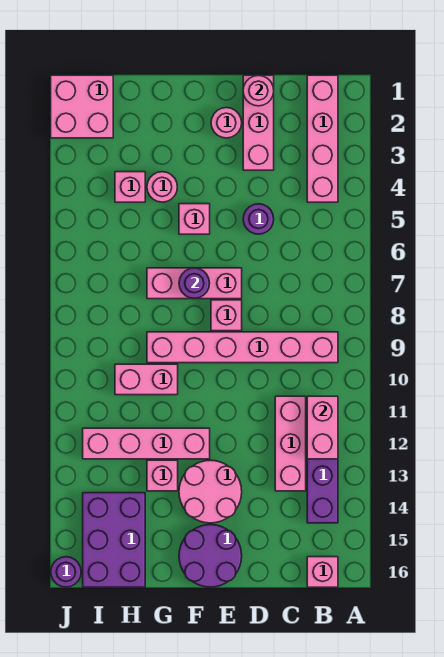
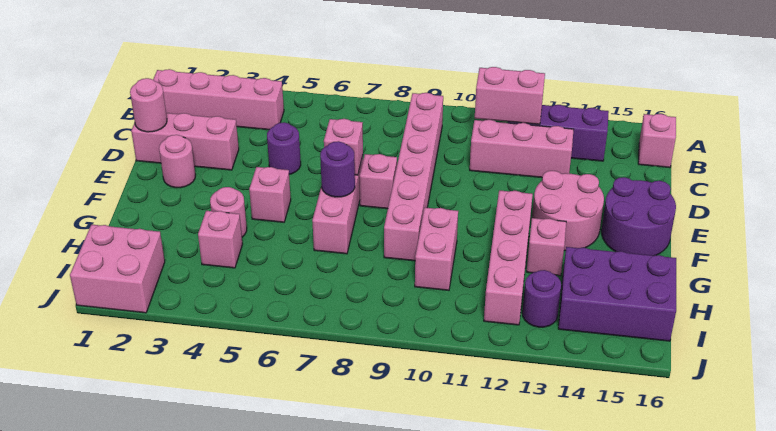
none -> pink 1x1 brick [324,119,363,175]
purple 1x1 round brick [51,557,81,587] -> purple 1x1 round brick moved to [522,270,561,327]

